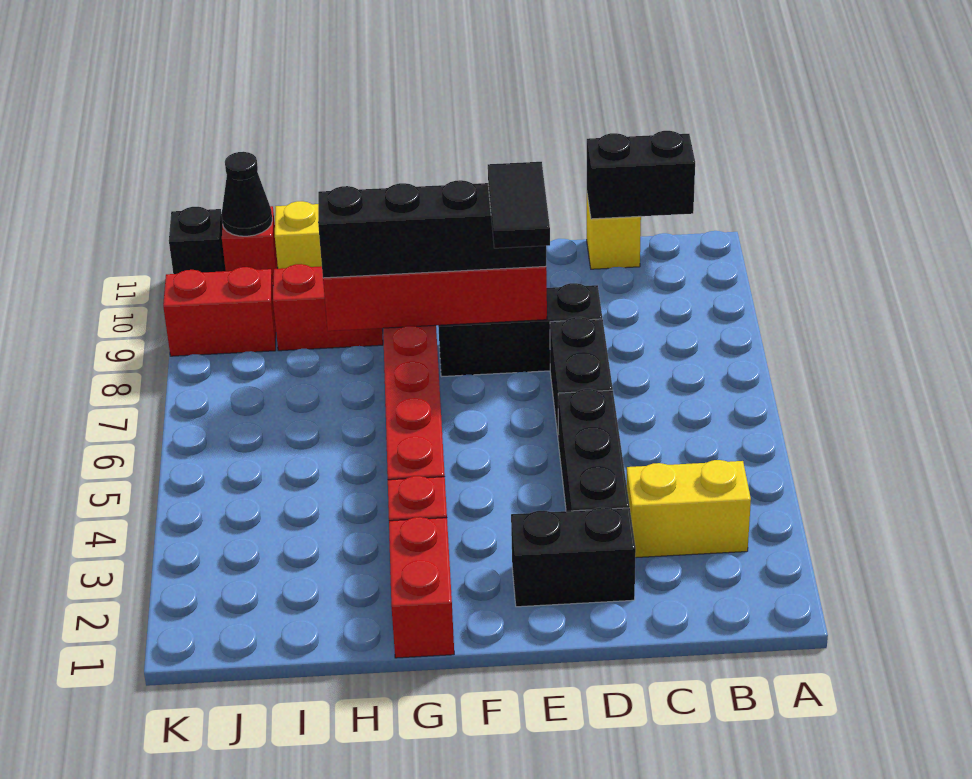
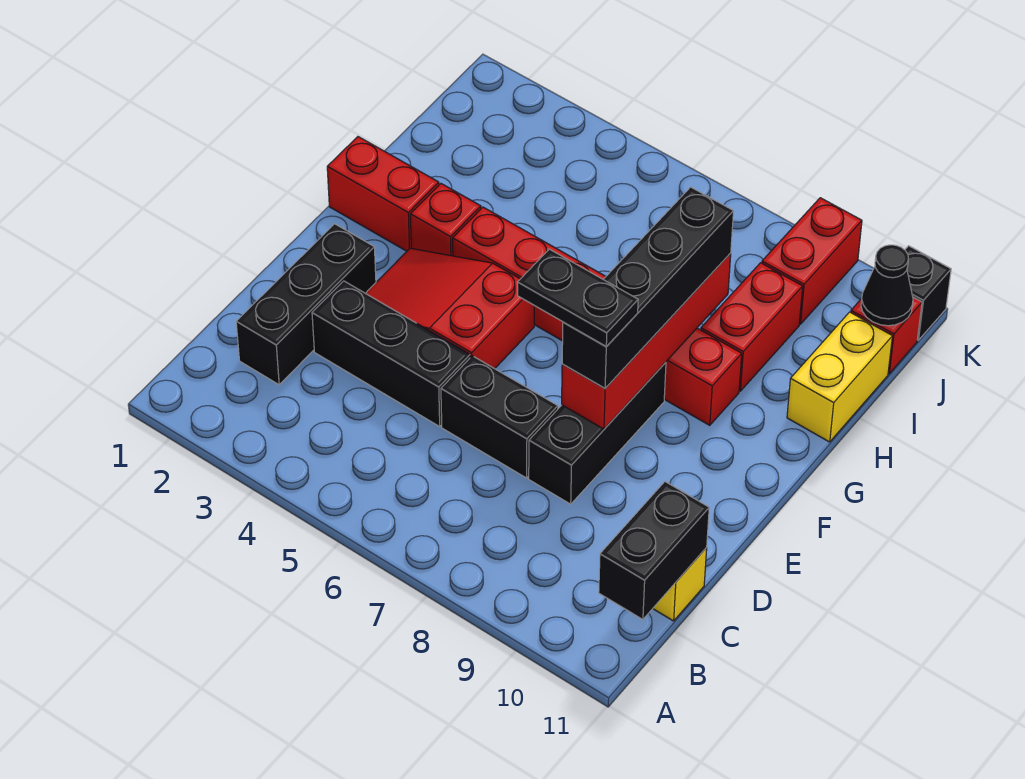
yellow 1x2 brick [627,460,751,558] -> none
black 1x2 brick [511,507,636,607] -> black 1x3 brick [236,224,376,385]
none -> red 2x3 slope [366,248,534,369]
black 1x2 tile [488,162,550,248] -> black 1x2 plate [518,249,638,347]

